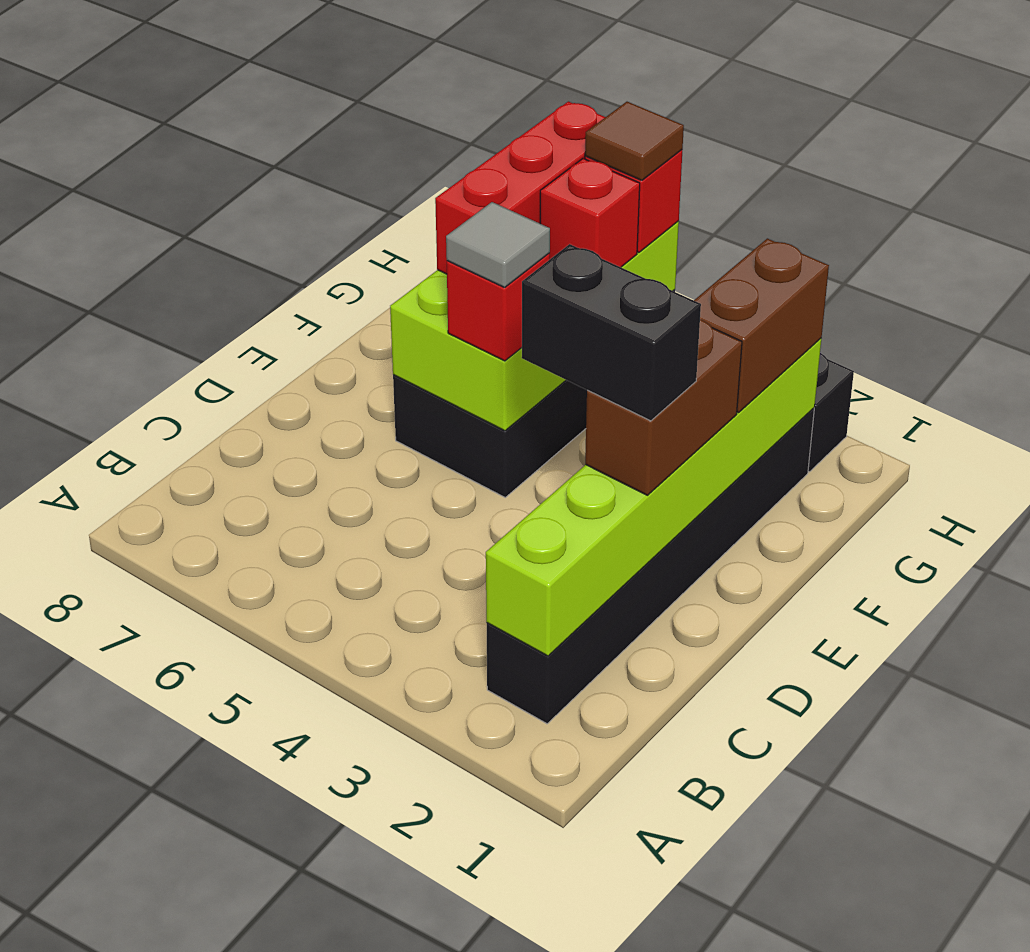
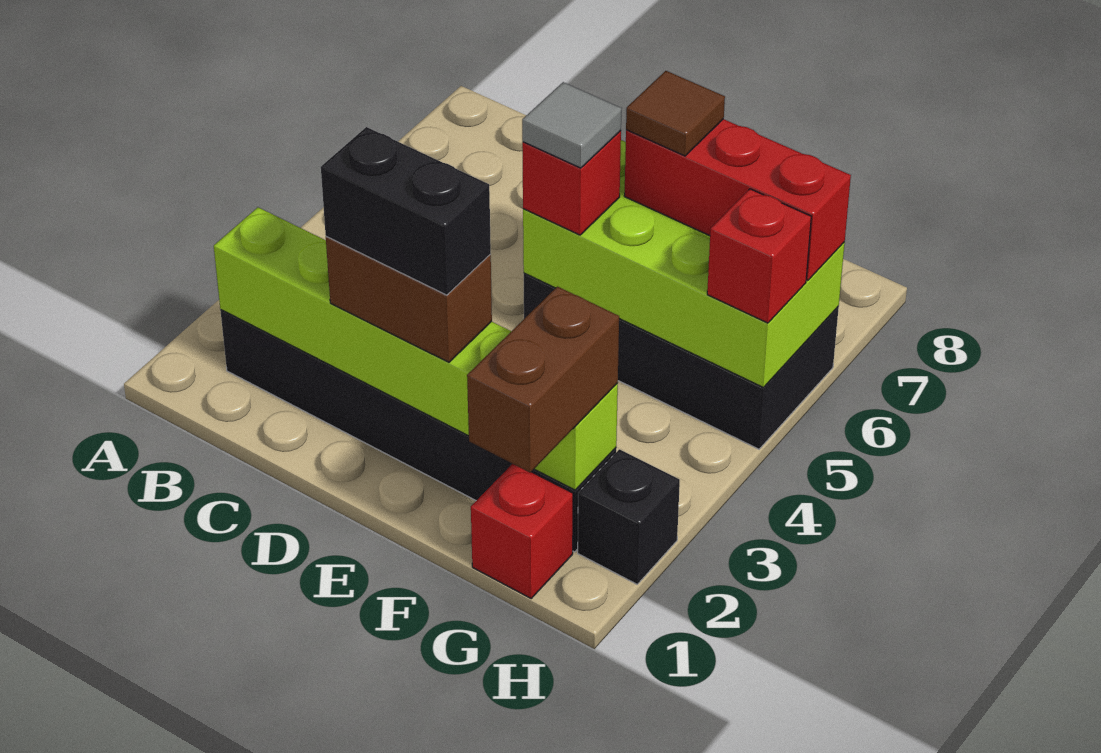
black 1x2 brick [522,244,701,421] -> black 1x2 brick turned to [321,127,491,295]
brown 1x2 brick [694,238,829,413] -> brown 1x2 brick turned to [467,287,619,472]
red 1x1 brick [540,159,640,267] -> red 1x1 brick moved to [471,464,573,598]
brown 1x1 tile [585,102,684,180] -> brown 1x1 tile moved to [626,71,725,156]

